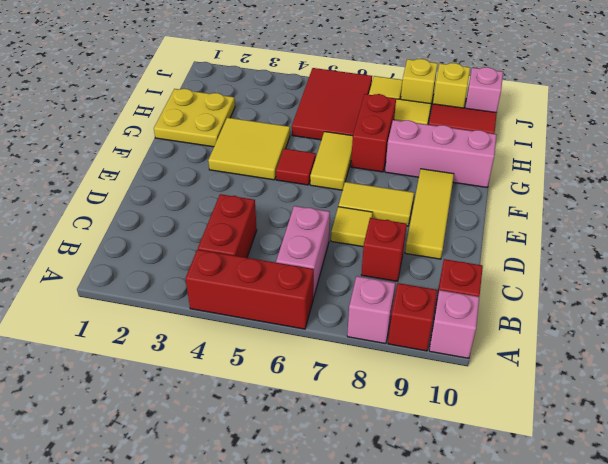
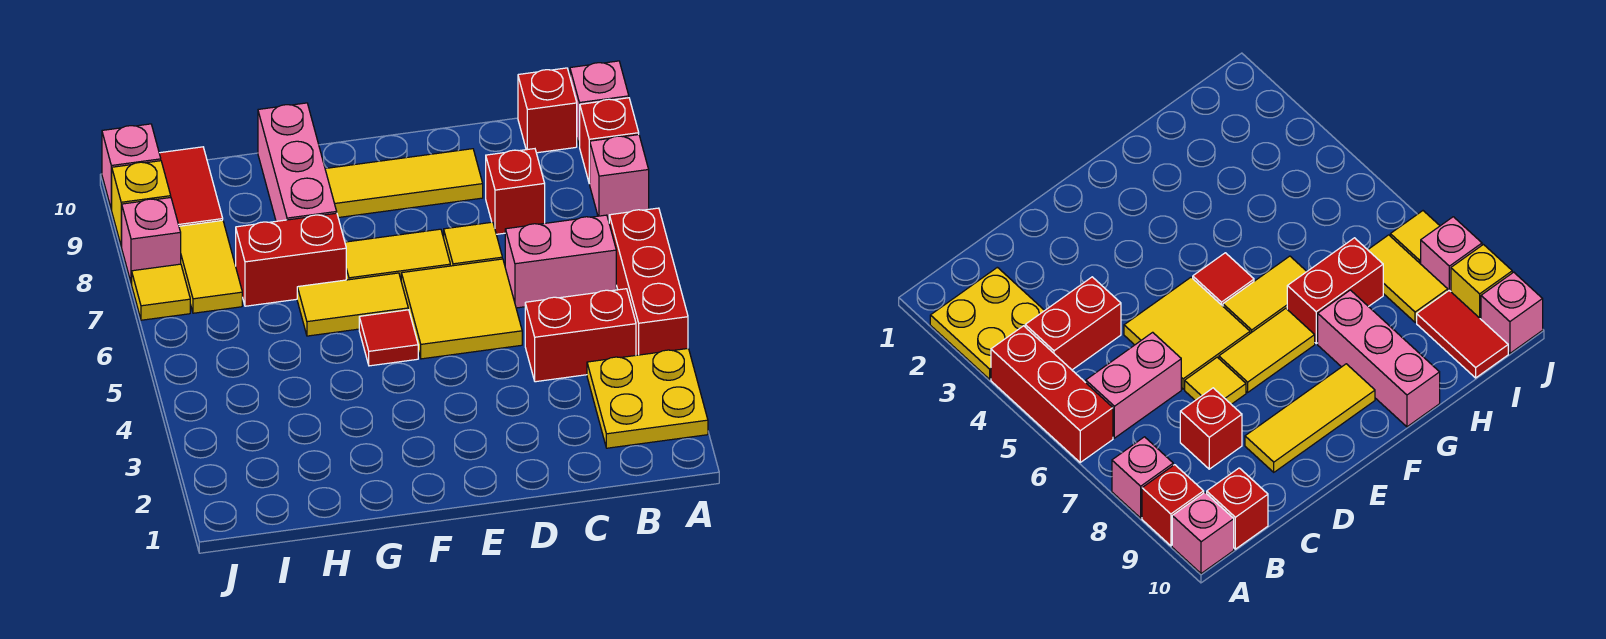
yellow 1x2 tile [338,182,414,226] -> yellow 1x2 tile turned to [345,229,450,280]
yellow 2x2 tile [208,118,290,180] -> yellow 2x2 tile moved to [401,259,522,359]
yellow 2x2 plate [154,89,235,147] -> yellow 2x2 plate moved to [587,349,708,448]
red 2x3 tile [292,68,372,140] -> none
yellow 1x1 brick [401,59,438,110] -> pink 1x1 brick [121,198,181,284]

